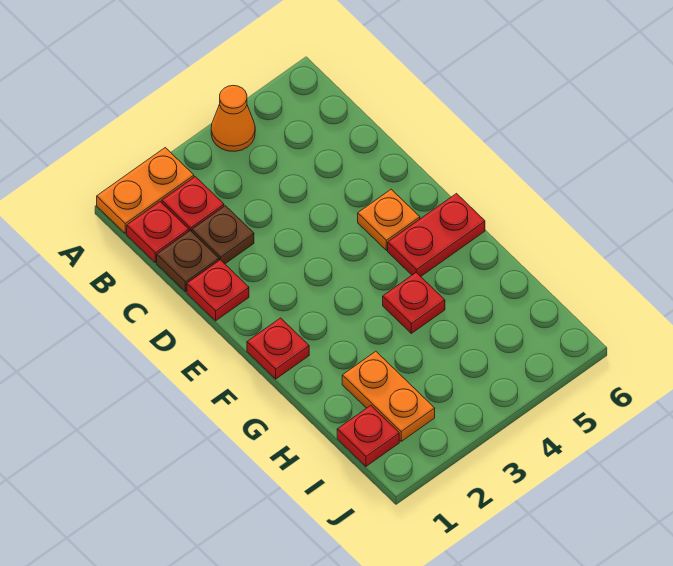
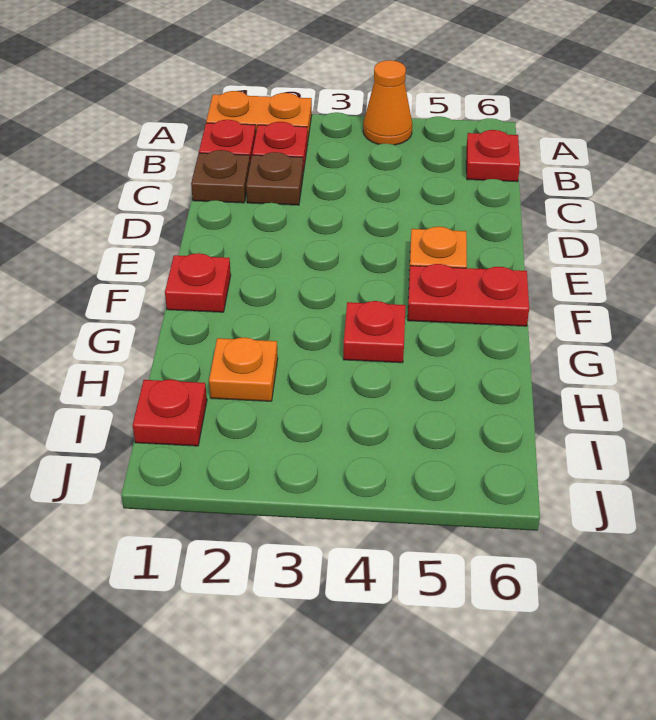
red 1x1 plate [187,260,249,321] -> red 1x1 plate moved to [466,130,520,182]
orange 1x2 plate [342,351,435,441] -> orange 1x1 plate [209,337,278,401]

